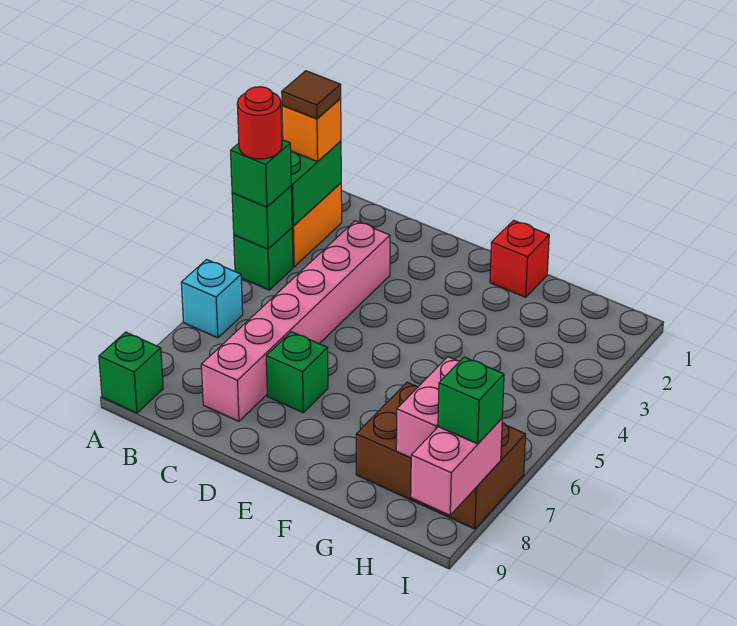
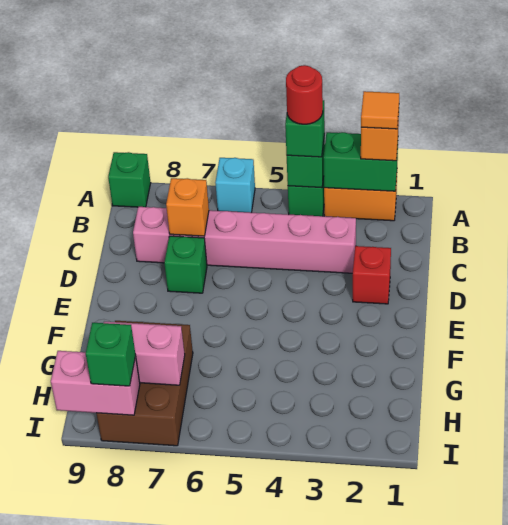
brown 1x1 tile [282,71,341,119] -> orange 1x1 tile [361,91,399,129]
none -> orange 1x1 brick [166,178,209,236]
red 1x1 brick [490,220,549,297] -> red 1x1 brick moved to [353,246,391,304]

